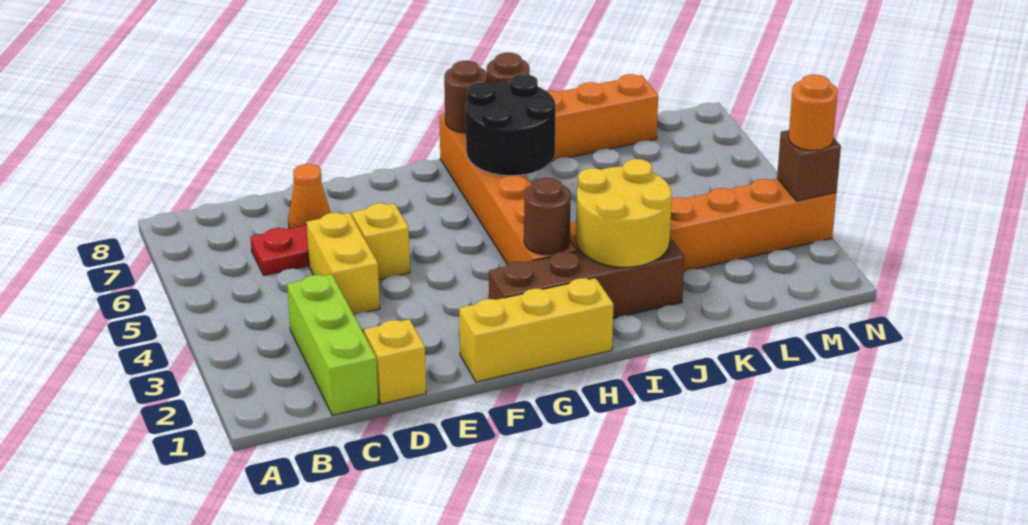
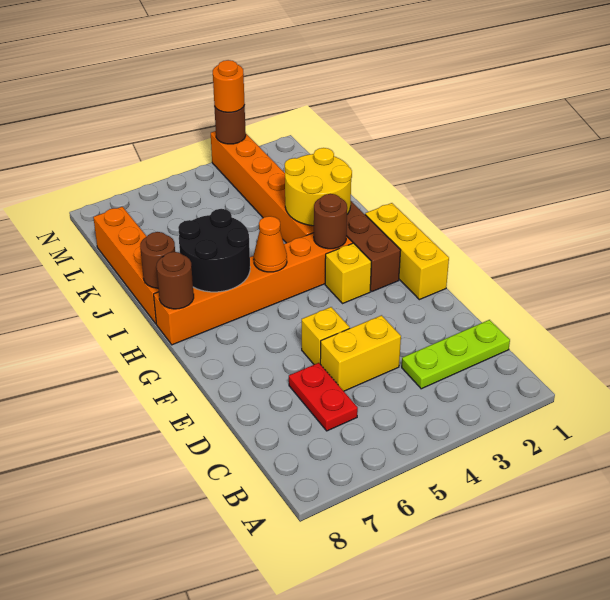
lime 1x3 brick [287,274,378,415] -> lime 1x3 plate [402,320,510,389]
yellow 1x1 brick [364,319,426,404] -> yellow 1x1 brick moved to [325,243,371,304]
orange 1x1 cone [288,164,331,228] -> orange 1x1 cone moved to [254,216,287,272]
brown 1x1 brick [777,130,841,201] -> brown 1x1 round brick [214,105,246,144]

